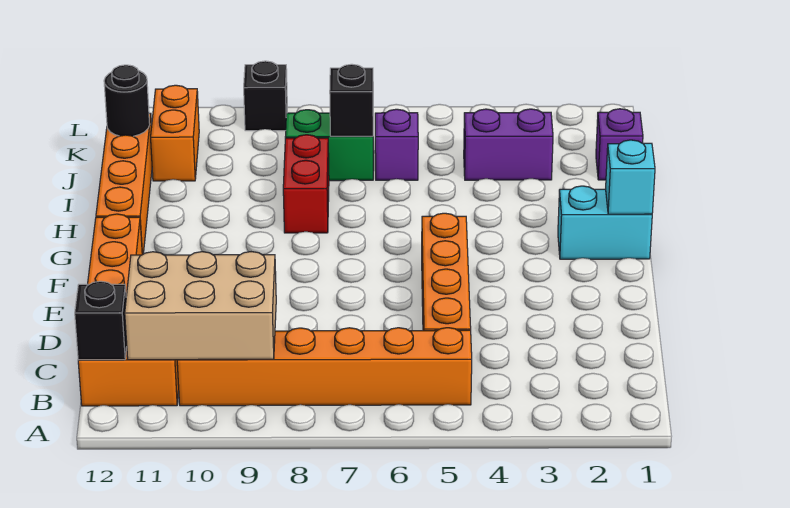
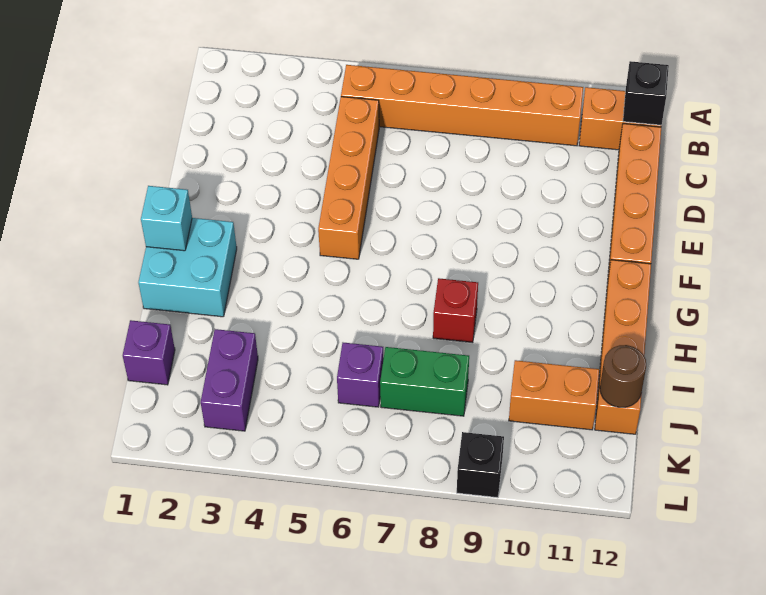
tan 2x3 brick [125,252,276,360] -> none
cyan 1x2 brick [558,186,652,259] -> cyan 2x2 brick [138,218,237,317]
red 1x2 brick [283,135,329,233] -> red 1x1 brick [433,278,478,343]
purple 1x2 brick [464,109,553,180] -> purple 1x2 brick turned to [201,329,258,431]
black 1x1 brick [330,64,373,136] -> none
orange 1x2 brick [151,85,199,181] -> orange 1x2 brick turned to [509,360,599,430]
black 1x1 round brick [104,65,150,136] -> brown 1x1 round brick [600,345,646,407]

